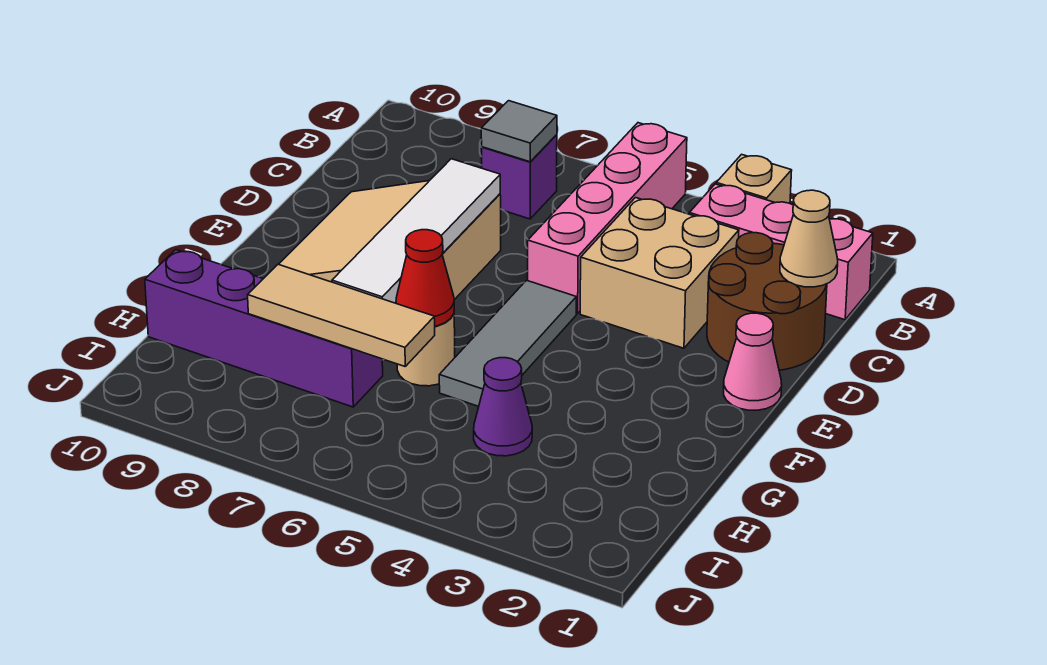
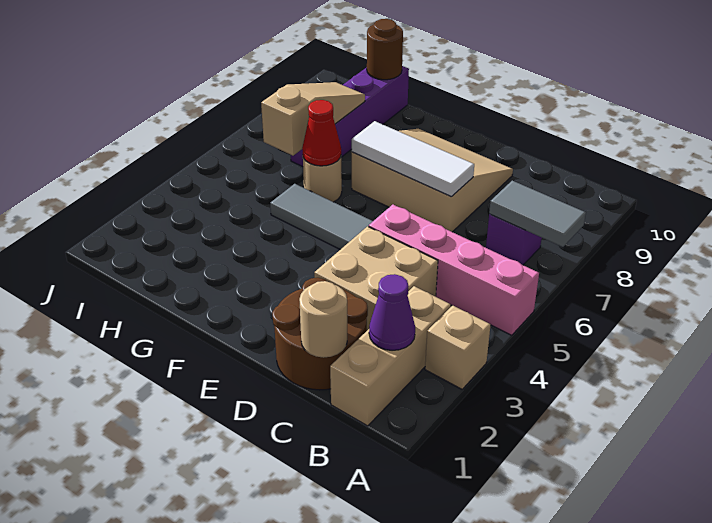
pink 1x3 brick [689,184,873,320] -> tan 1x3 brick [330,286,451,426]
grey 1x1 tile [481,101,557,162] -> grey 1x2 tile [489,181,586,247]
tan 1x1 cone [780,190,838,287] -> tan 1x1 round brick [299,281,347,358]
white 1x4 tile [332,159,500,303] -> white 1x3 tile [352,121,474,197]
pink 1x1 cone [724,313,782,410] -> none
purple 1x1 cone [474,358,532,456] -> purple 1x1 cone moved to [369,274,415,350]
tan 1x3 tile [248,264,435,366] -> tan 1x3 slope [261,82,365,156]
none -> brown 1x1 round brick [367,19,403,80]

